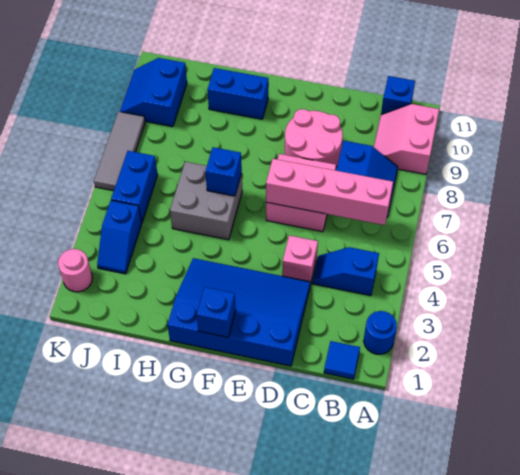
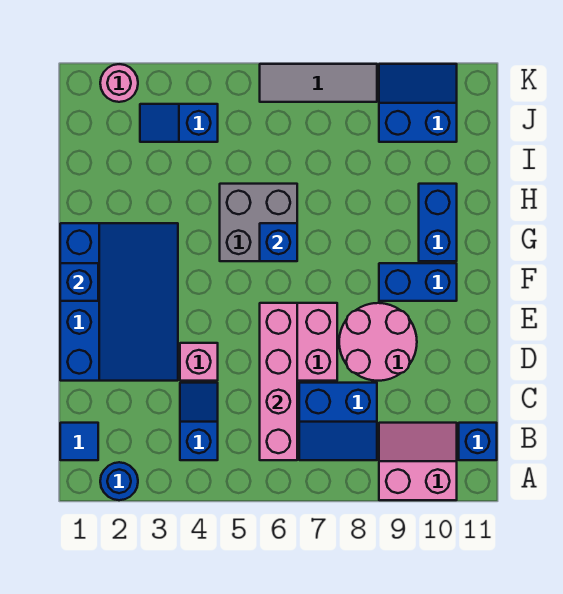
blue 1x2 brick [111,151,158,222] -> blue 1x2 brick moved to [379,263,457,301]

